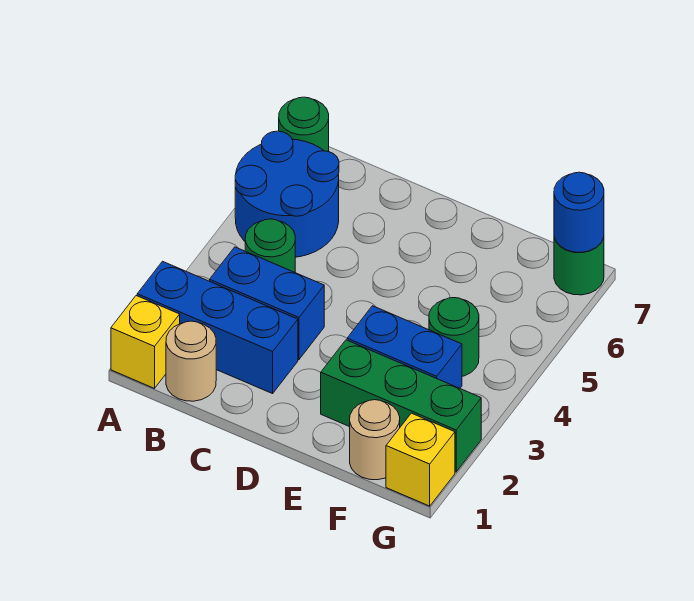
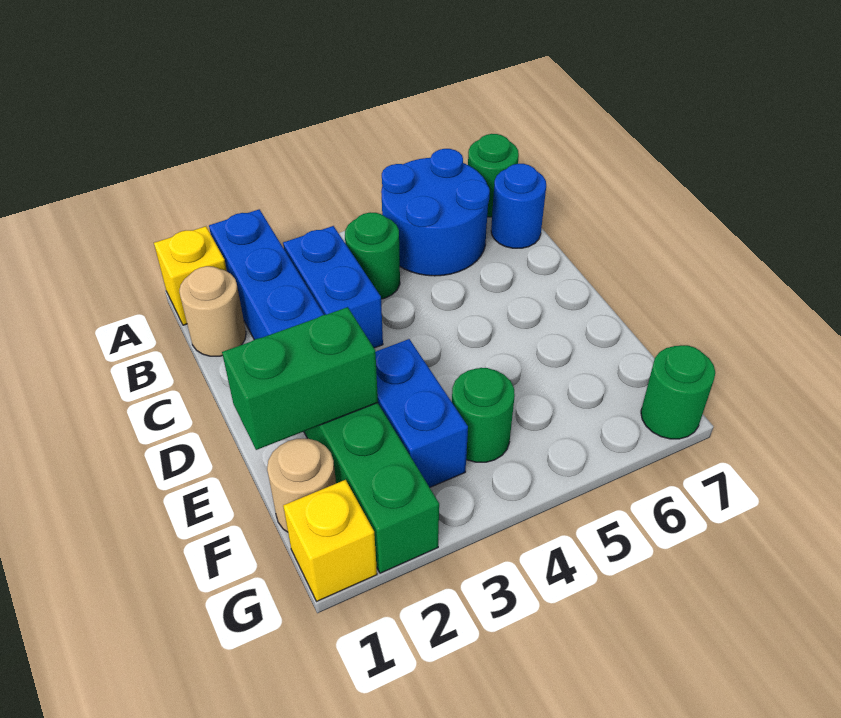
none -> green 1x2 brick [222,307,378,450]
blue 1x1 round brick [554,172,604,252] -> blue 1x1 round brick moved to [491,164,546,248]

